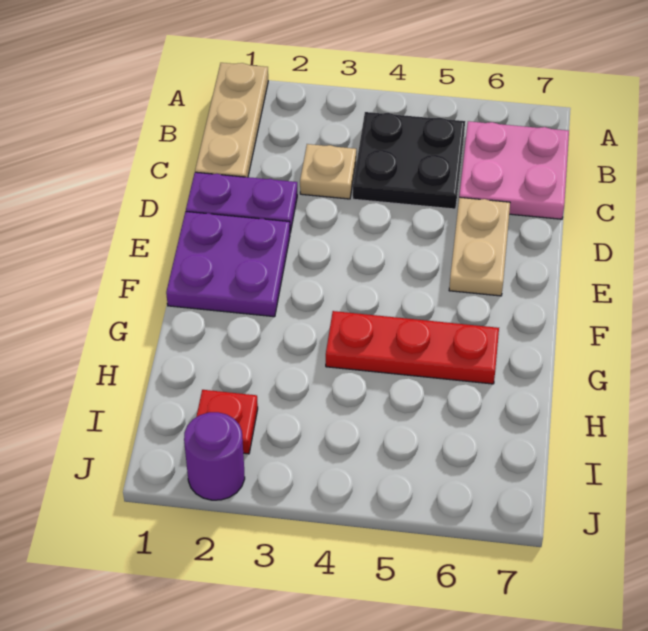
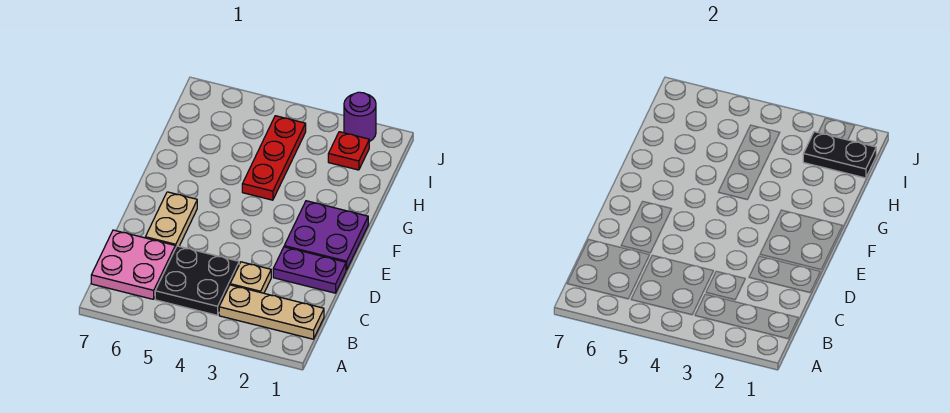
tan 1x3 plate [195,63,268,177] -> tan 1x3 plate turned to [219,285,324,339]
red 1x3 plate [326,311,499,384] -> red 1x3 plate turned to [242,116,306,200]
none -> black 1x2 plate [803,132,876,178]

